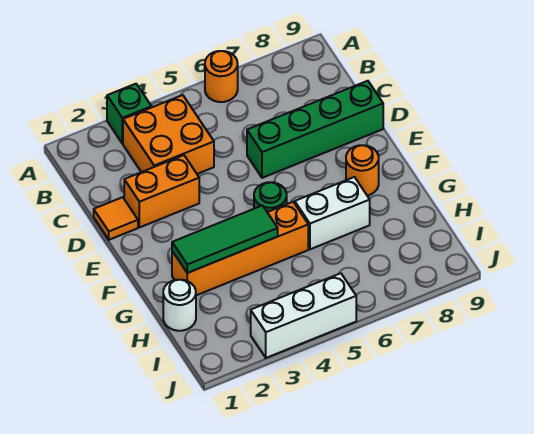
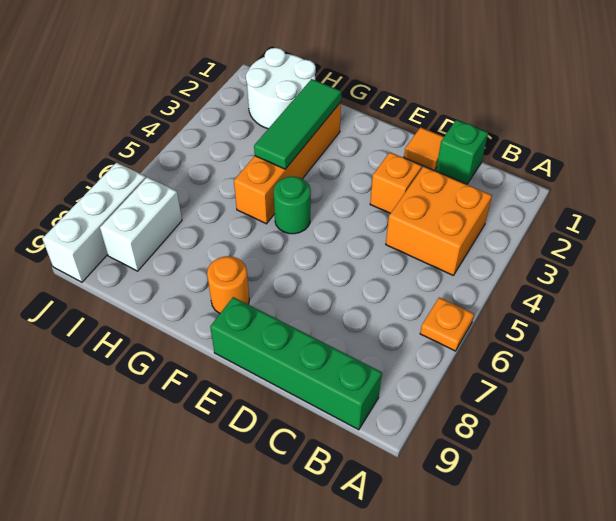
green 1x1 brick [107,84,151,144] -> green 1x1 brick moved to [436,120,488,184]
orange 1x1 round brick [205,51,238,102] -> orange 1x1 plate [420,297,474,351]
orange 1x2 brick [124,155,199,227] -> orange 1x1 brick [370,152,422,213]
green 1x4 brick [247,81,383,178] -> green 1x4 brick turned to [210,297,382,430]
white 1x2 brick [295,177,370,249] -> white 1x2 brick moved to [100,177,182,271]
white 1x1 round brick [163,280,196,331] -> white 2x2 round brick [246,48,316,129]
white 1x3 brick [251,273,356,358] -> white 1x3 brick moved to [42,163,146,282]

